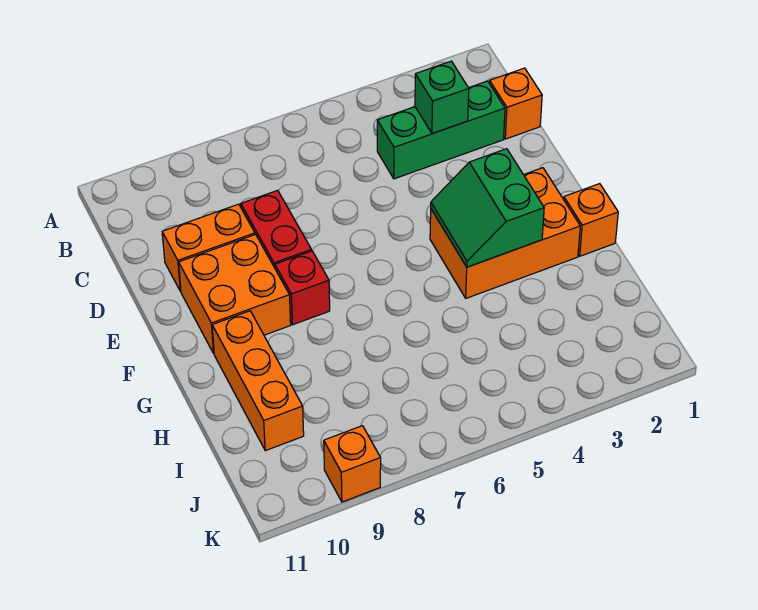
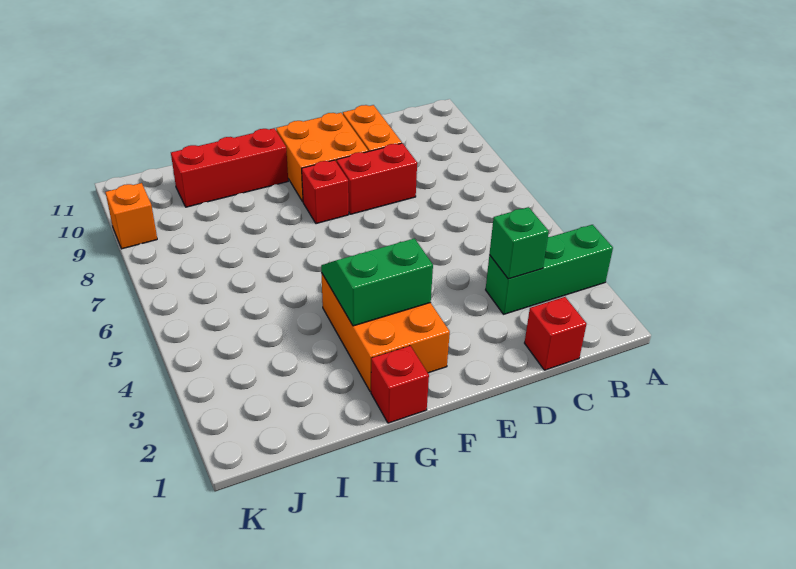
orange 1x1 brick [489,68,542,139] -> red 1x1 brick [525,297,586,370]
green 1x3 brick [377,81,505,179] -> green 1x3 brick turned to [486,225,613,314]
orange 1x1 brick [564,184,618,256] -> red 1x1 brick [371,346,429,423]
orange 1x3 brick [212,311,304,451] -> red 1x3 brick [171,128,288,207]

